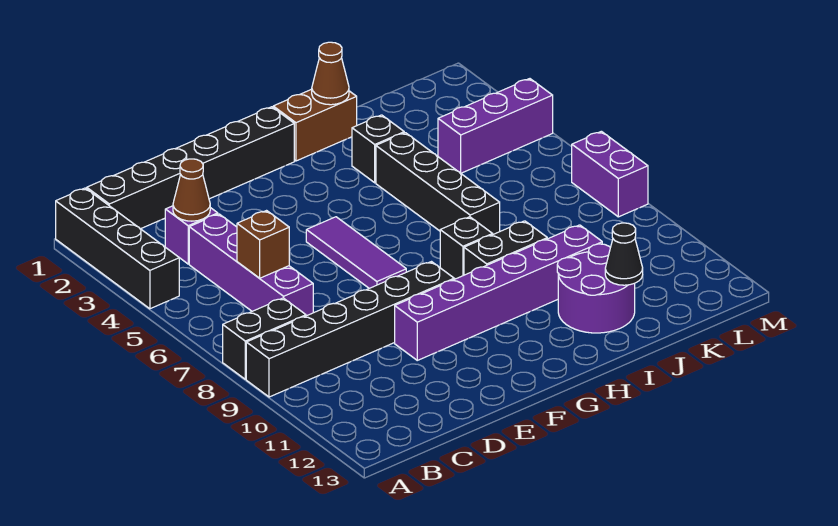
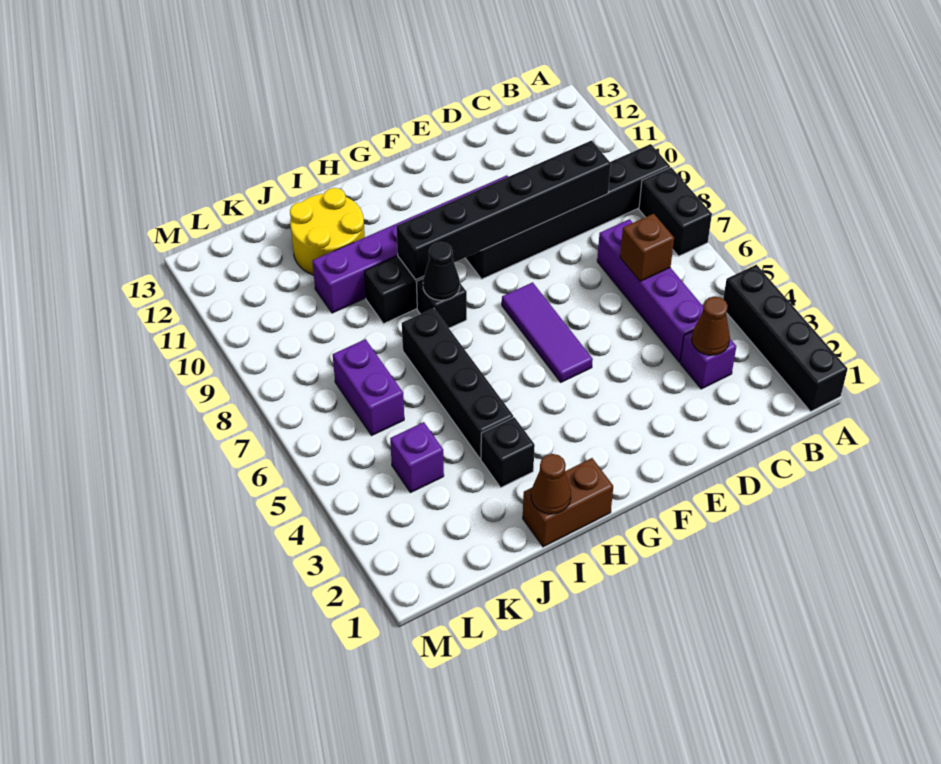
black 1x2 brick [223,298,306,379] -> black 1x2 brick turned to [639,167,712,256]
black 1x6 brick [87,107,294,229] -> black 1x6 brick moved to [396,141,611,280]
purple 2x2 round brick [557,244,635,333] -> yellow 2x2 round brick [290,188,365,275]
black 1x1 cone [605,223,643,285] -> black 1x1 cone moved to [423,242,460,300]
purple 1x3 brick [438,79,553,173] -> purple 1x1 brick [390,422,444,493]
purple 1x2 brick [572,131,648,217] -> purple 1x2 brick moved to [333,339,404,435]

